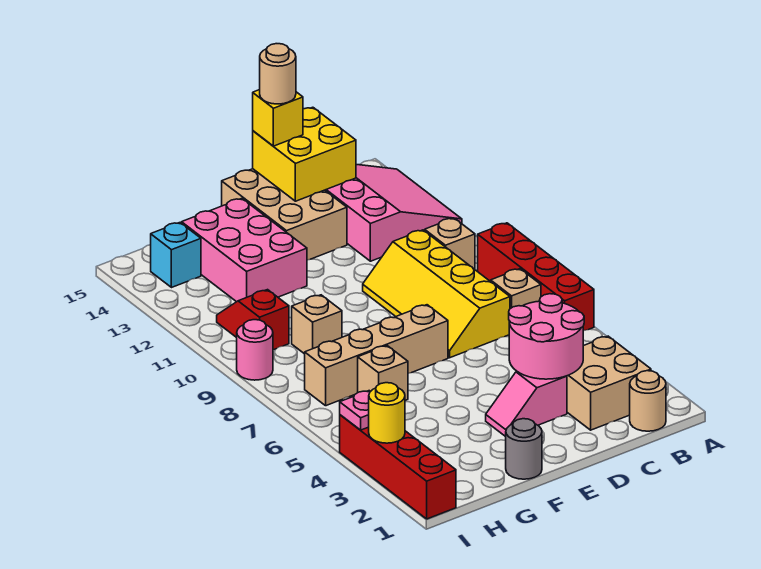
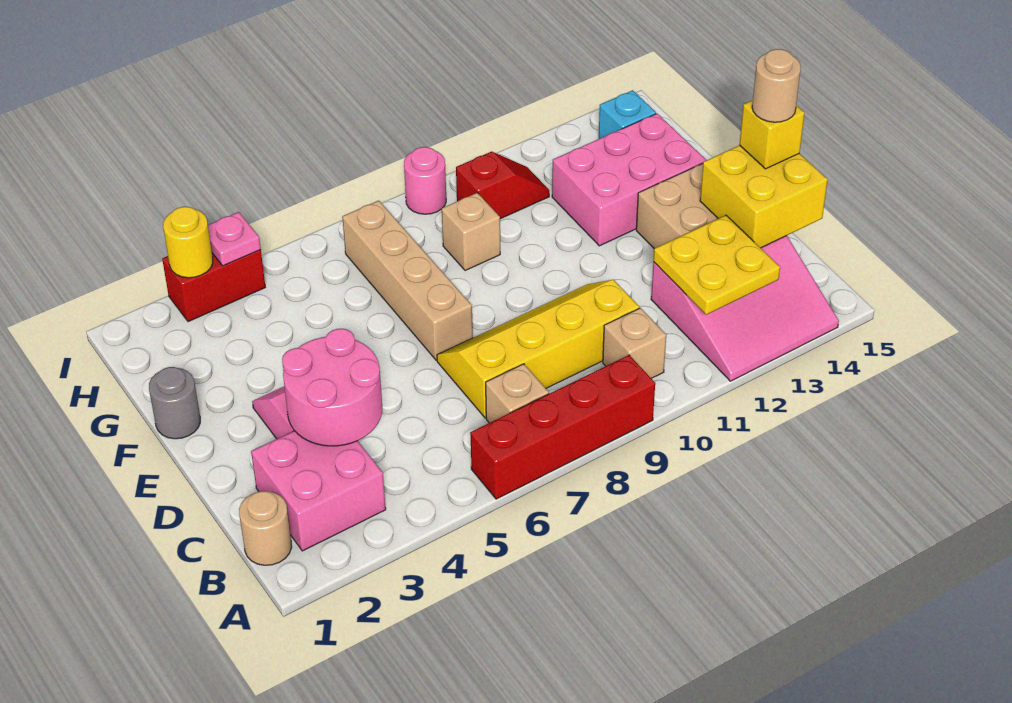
tan 2x2 brick [567,336,651,430] -> pink 2x2 brick [251,431,386,551]
none -> yellow 2x2 plate [653,215,780,315]
tan 1x1 brick [358,346,408,400] -> none
red 1x4 brick [340,415,456,519] -> red 1x2 brick [162,250,265,322]

